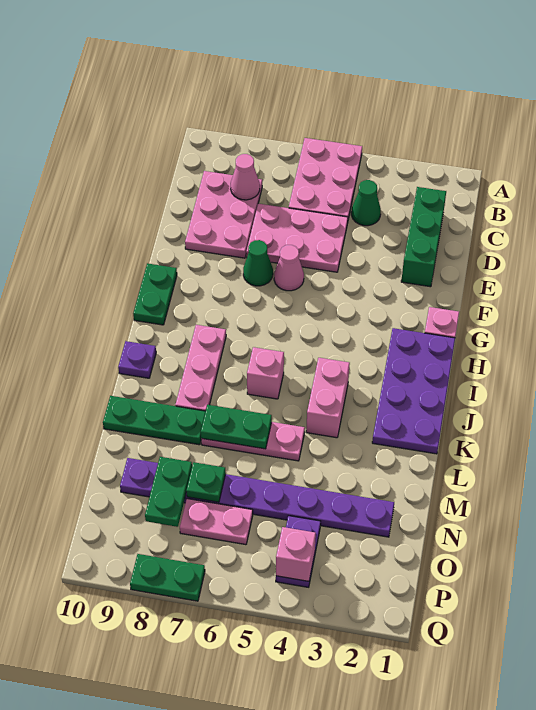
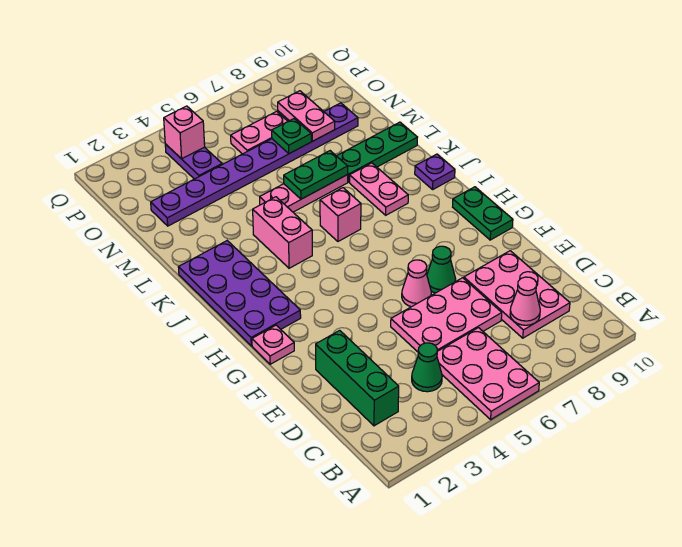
pink 1x3 plate [175,325,226,411] -> pink 1x2 plate [350,163,408,215]
green 1x2 plate [145,457,192,527] -> pink 1x2 plate [278,91,335,141]
green 1x2 plate [130,554,205,601] -> none

